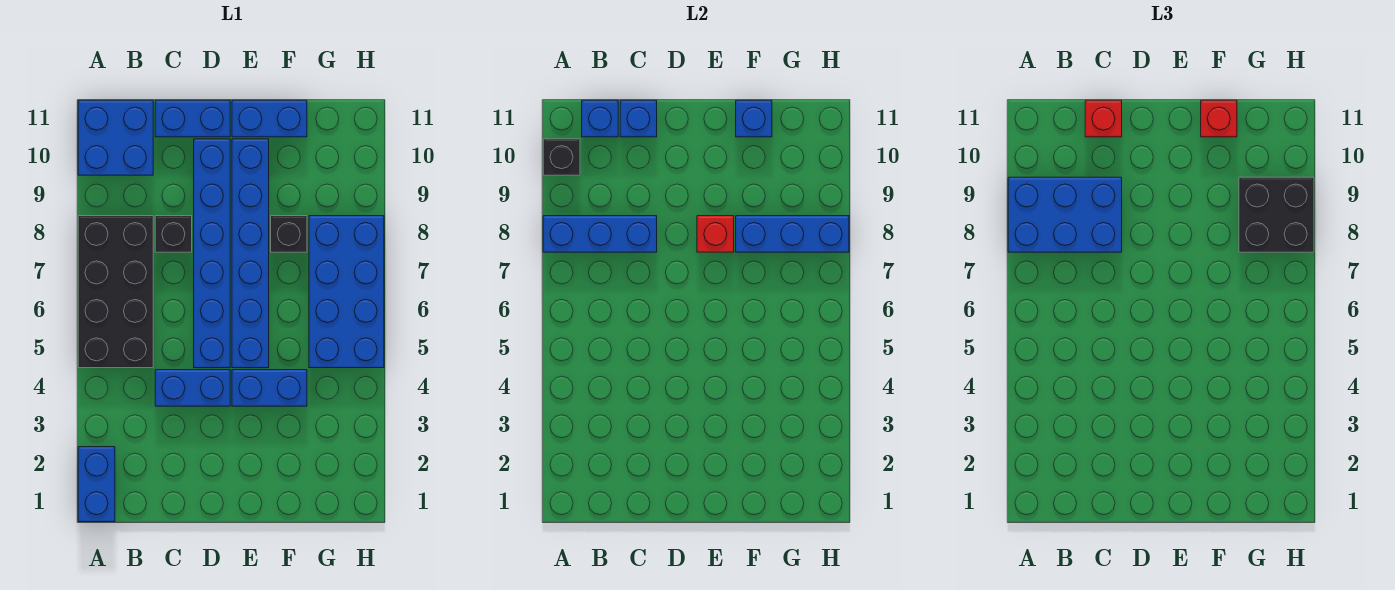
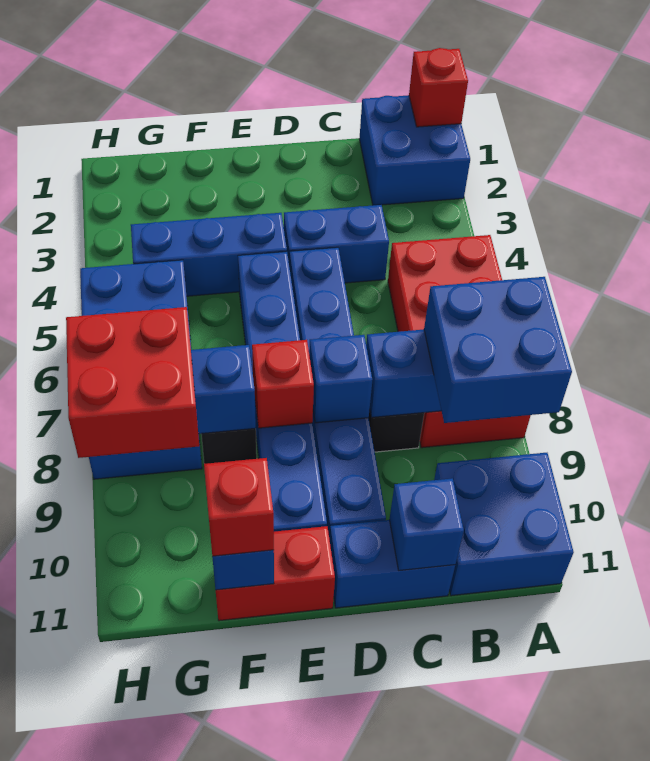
blue 1x2 brick [78,447,115,522] -> blue 2x2 brick [359,95,470,205]
black 2x4 brick [78,216,153,368] -> red 2x4 brick [388,235,531,448]
blue 2x3 brick [1008,177,1122,252] -> blue 2x2 brick [424,277,572,423]
black 1x1 brick [543,139,580,175] -> none
blue 1x1 brick [582,100,618,137] -> blue 1x1 brick moved to [309,335,372,423]
red 1x1 brick [1085,100,1122,137] -> red 1x1 brick moved to [409,48,468,127]
blue 1x2 brick [232,370,307,406] -> blue 1x3 brick [131,213,287,296]
blue 1x2 brick [232,100,307,137] -> red 1x2 brick [216,526,335,621]
black 2x2 brick [1239,177,1314,252] -> red 2x2 brick [66,307,199,458]

